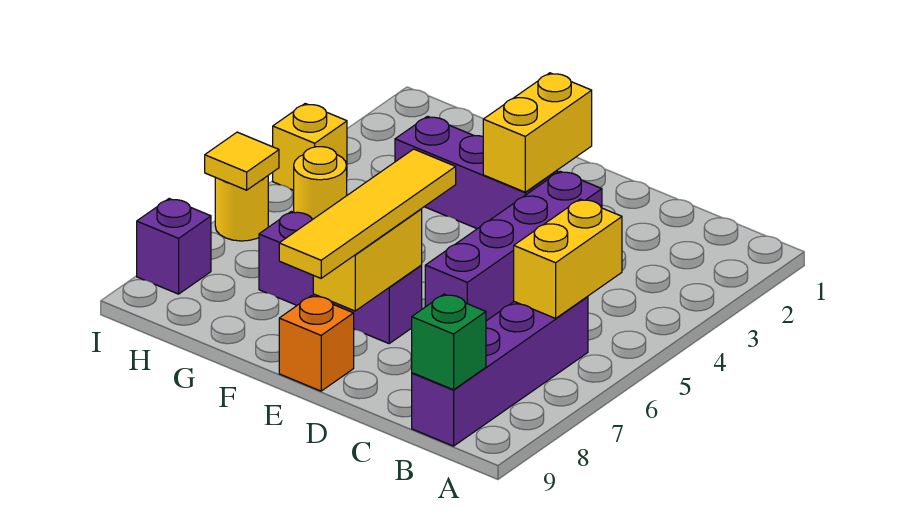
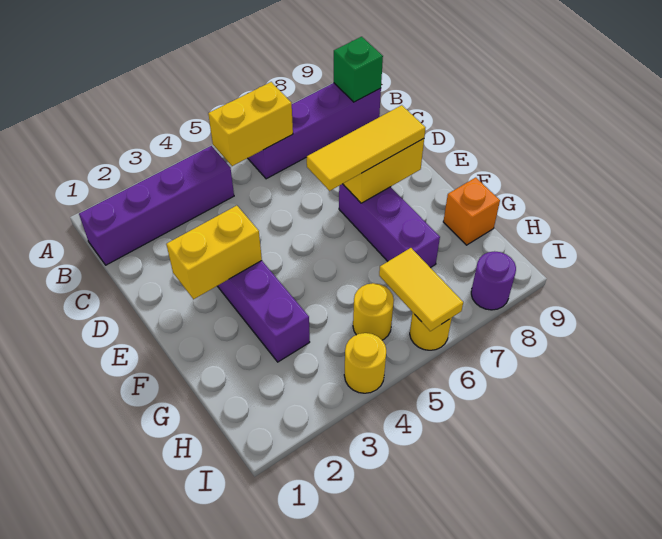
purple 1x4 brick [425,171,602,321] -> purple 1x4 brick moved to [79,146,234,265]
yellow 1x4 tile [279,149,456,278] -> yellow 1x3 tile [307,105,425,191]
orange 1x1 brick [279,296,354,391] -> orange 1x1 brick moved to [443,178,500,245]
yellow 1x1 brick [273,104,347,190] -> yellow 1x1 round brick [344,333,386,393]
yellow 1x1 tile [205,132,279,190] -> yellow 1x2 tile [379,248,463,331]
purple 1x1 brick [137,199,211,294] -> purple 1x1 round brick [471,251,516,310]

